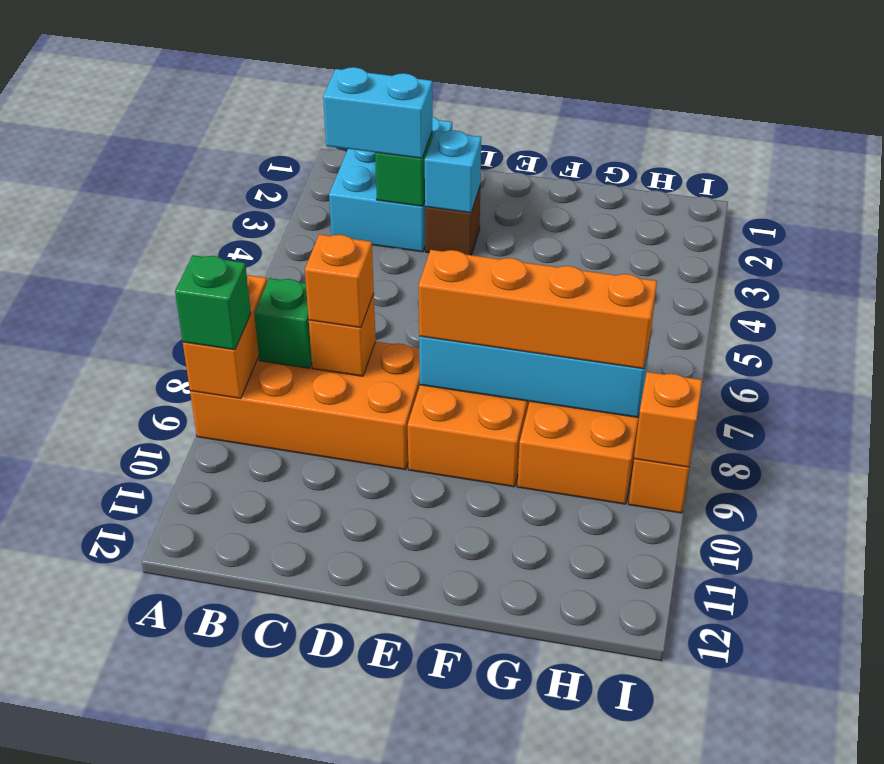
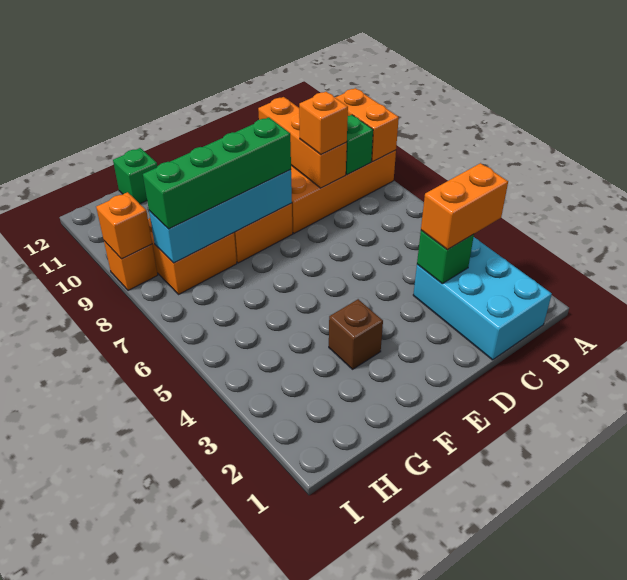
green 1x1 brick [175,255,251,350] -> green 1x1 brick moved to [113,148,157,204]
cyan 1x2 brick [323,67,432,158] -> orange 1x2 brick [421,163,508,250]
orange 1x1 brick [309,294,376,376] -> orange 1x3 brick [258,97,347,188]
brown 1x1 brick [425,187,480,255] -> brown 1x1 brick moved to [329,299,383,369]
cyan 1x1 brick [425,130,481,213] -> none
orange 1x4 brick [419,250,657,369] -> green 1x4 brick [143,117,291,229]

